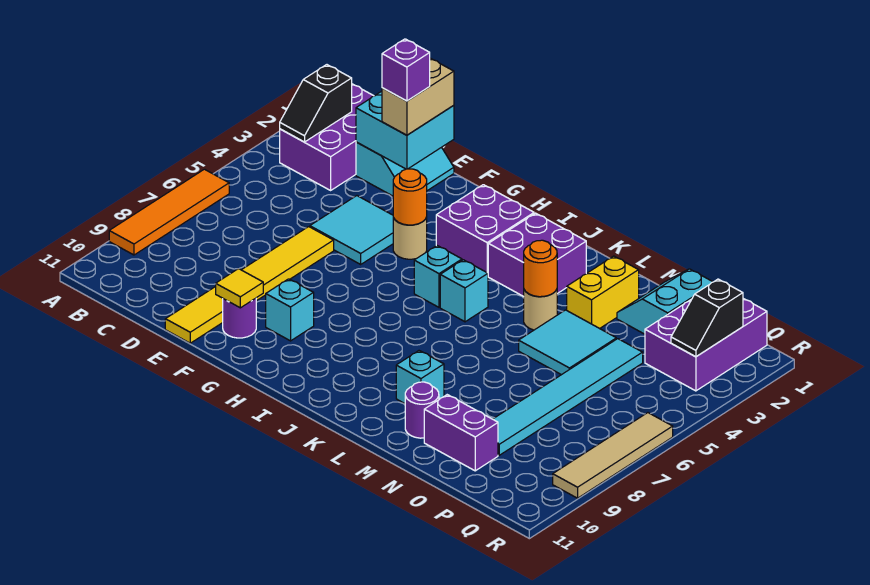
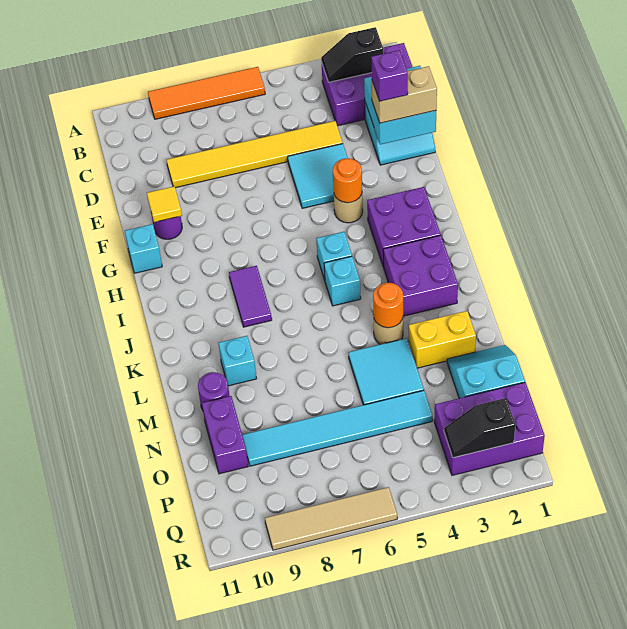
yellow 1x6 tile [165,227,334,343] -> yellow 1x6 tile moved to [167,121,343,188]
cyan 1x1 brick [266,279,314,341] -> cyan 1x1 brick moved to [125,224,162,273]
none -> purple 1x2 tile [229,266,272,327]

